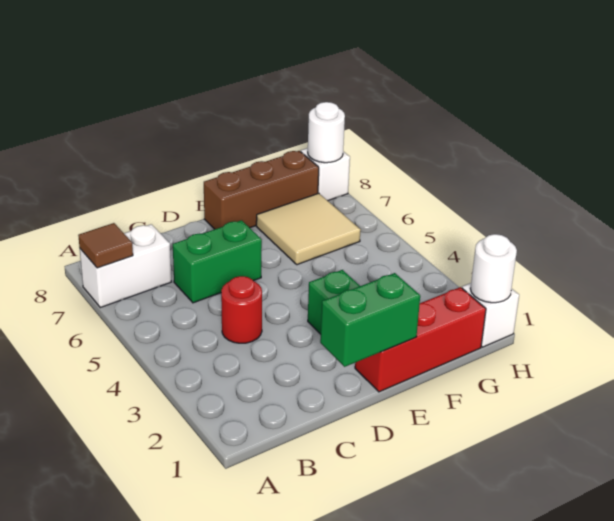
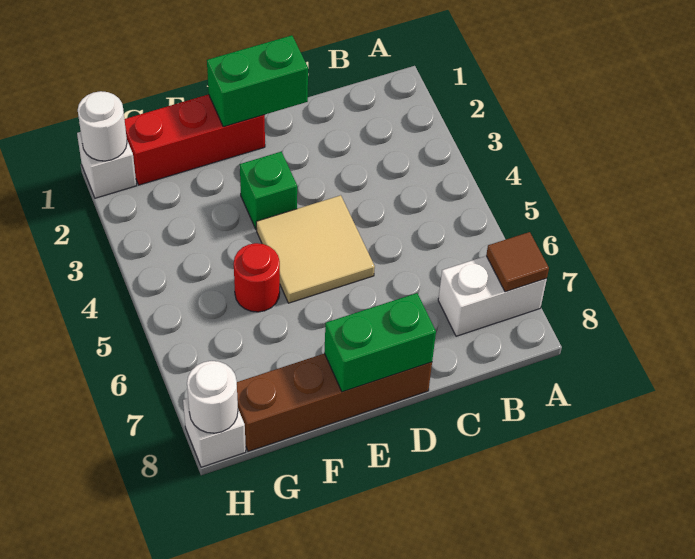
red 1x1 round brick [221,276,262,343] -> red 1x1 round brick moved to [234,243,280,312]
green 1x2 brick [173,220,262,303] -> green 1x2 brick moved to [324,293,436,392]
brown 1x3 brick [204,151,319,229] -> brown 1x4 brick [237,354,432,451]
tan 2x2 tile [256,193,361,265] -> tan 2x2 tile moved to [256,195,375,303]

